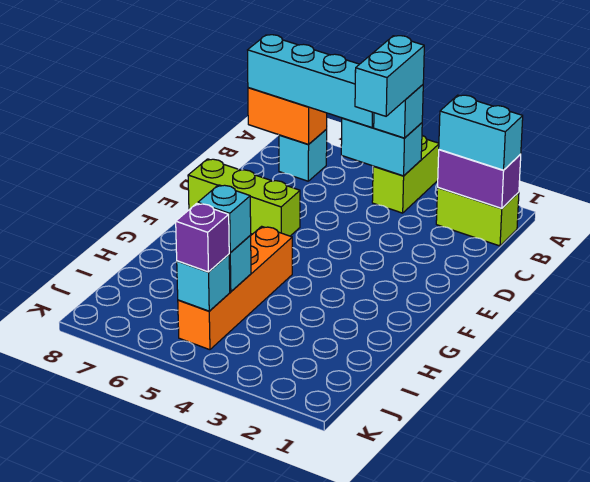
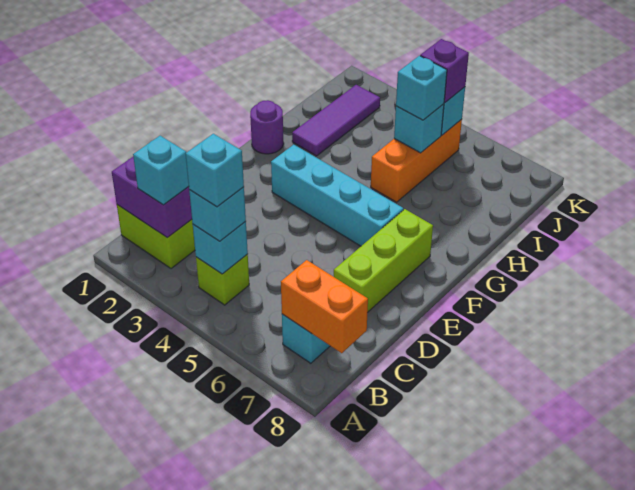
lime 1x2 brick [372,136,439,213] -> lime 1x1 brick [196,254,249,305]
cyan 1x2 brick [439,95,523,170] -> cyan 1x1 brick [133,136,189,205]
cyan 1x2 brick [341,118,422,176] -> cyan 1x1 brick [193,221,248,274]
cyan 1x2 brick [355,36,424,116] -> cyan 1x1 brick [186,134,244,207]
cyan 1x4 brick [248,35,374,127] -> cyan 1x4 brick moved to [271,145,403,246]
lime 1x3 brick [188,159,300,236] -> lime 1x3 brick turned to [334,209,433,312]
none -> purple 1x1 round brick [250,100,284,154]
orange 1x4 brick [178,226,292,350] -> orange 1x3 brick [371,119,462,202]
none -> purple 1x3 tile [292,85,380,156]

